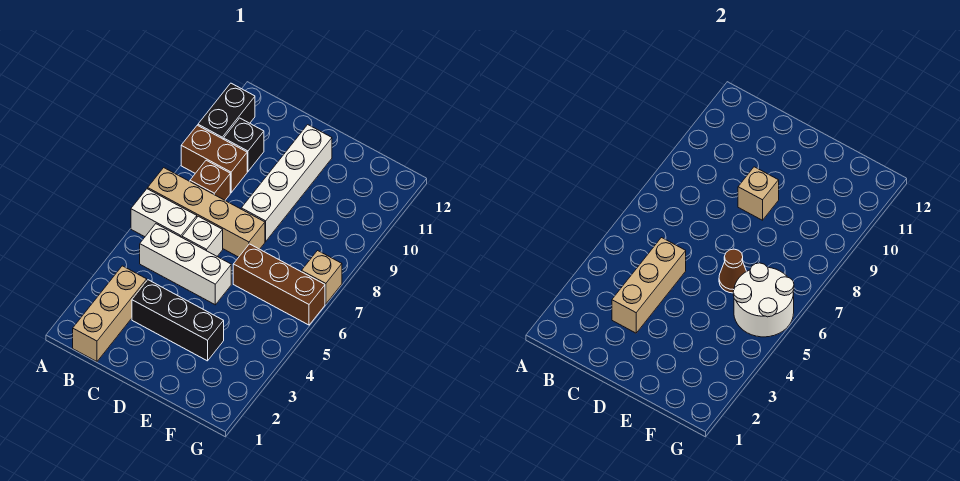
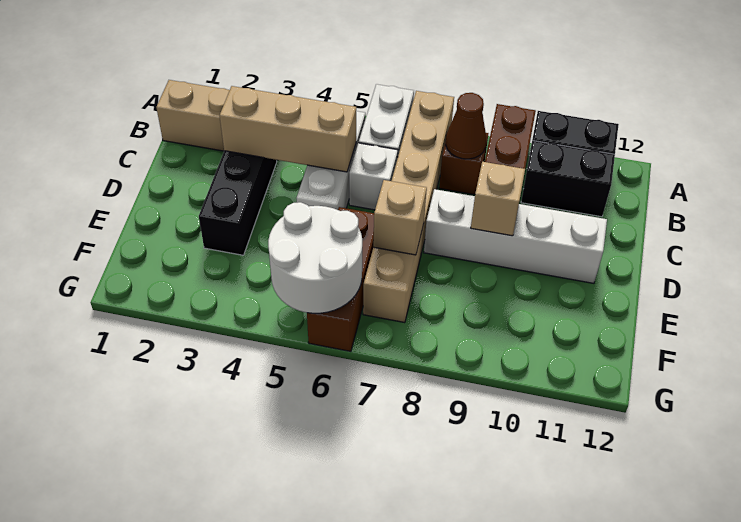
tan 1x4 brick [148,168,265,257] -> tan 1x6 brick [363,91,454,323]
black 1x1 brick [224,118,264,172] -> black 1x2 brick [521,141,615,217]
brown 1x1 cone [719,249,747,293] -> brown 1x1 cone moved to [446,93,486,159]
tan 1x1 brick [302,251,342,304] -> tan 1x1 brick moved to [373,180,427,255]

